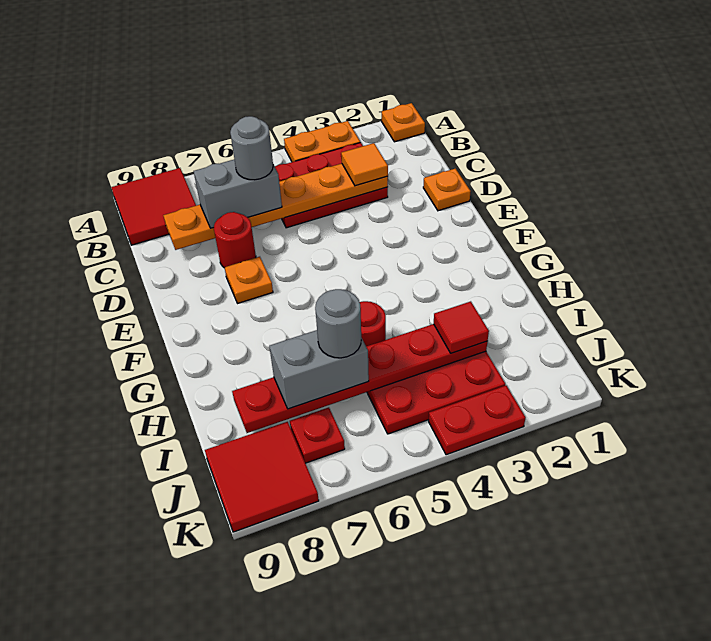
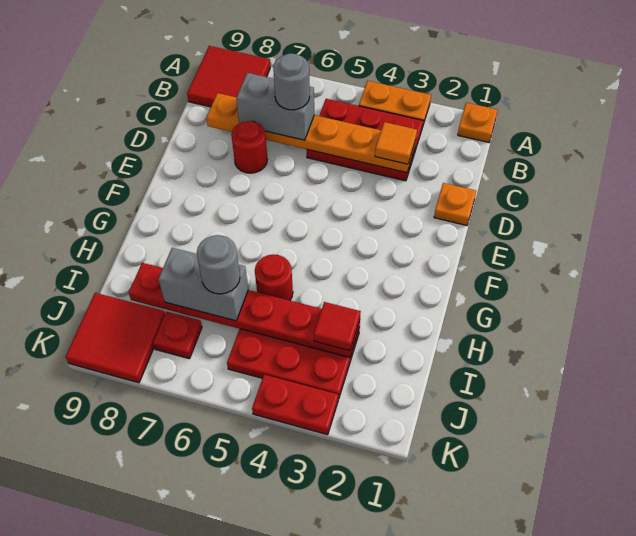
orange 1x1 plate [225,257,273,303] -> none

